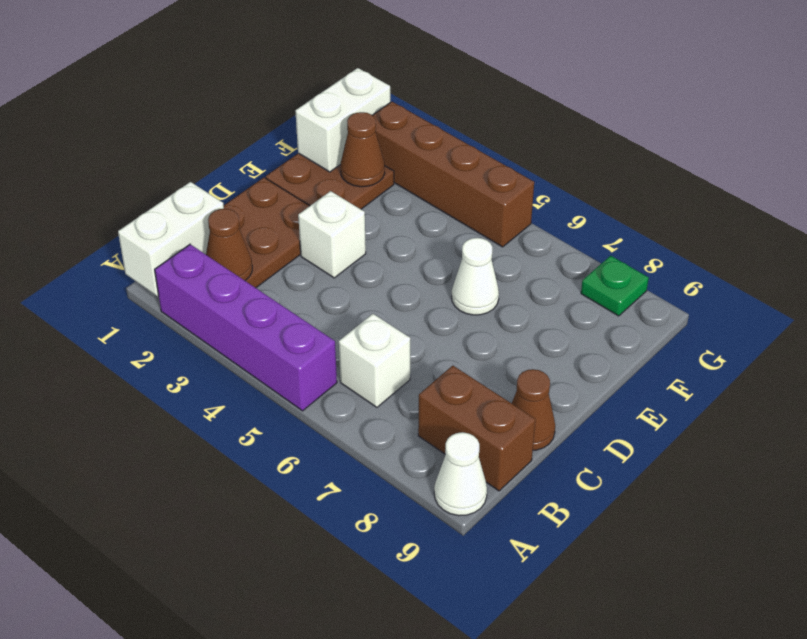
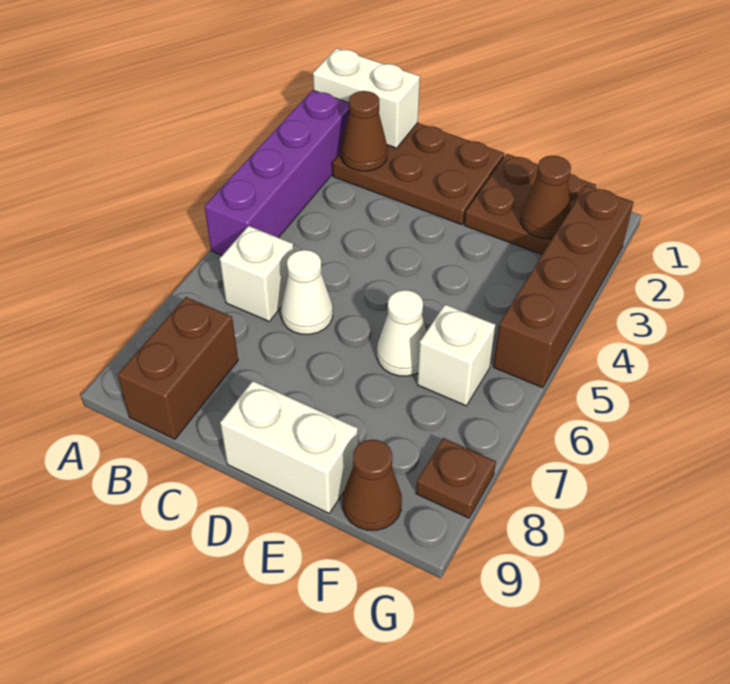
white 1x1 cone [434,432,487,516] -> white 1x1 cone moved to [281,250,333,334]
brown 1x1 cone [512,369,555,450] -> brown 1x1 cone moved to [343,440,402,530]
white 1x1 brick [298,191,366,278] -> white 1x1 brick moved to [417,304,495,406]
white 1x2 brick [295,68,390,172] -> white 1x2 brick moved to [220,381,358,513]
green 1x1 plate [581,256,649,316] -> brown 1x1 plate [416,438,496,518]

